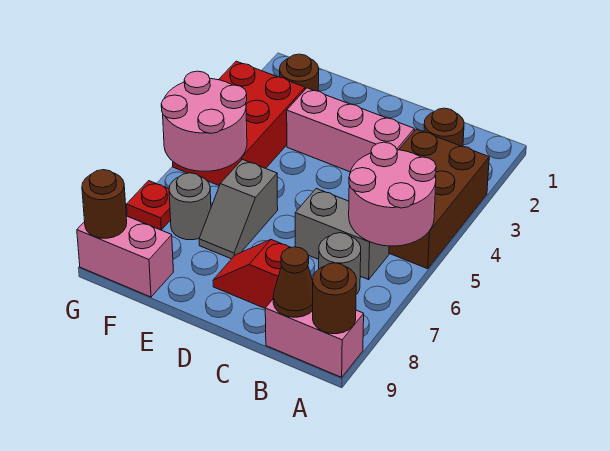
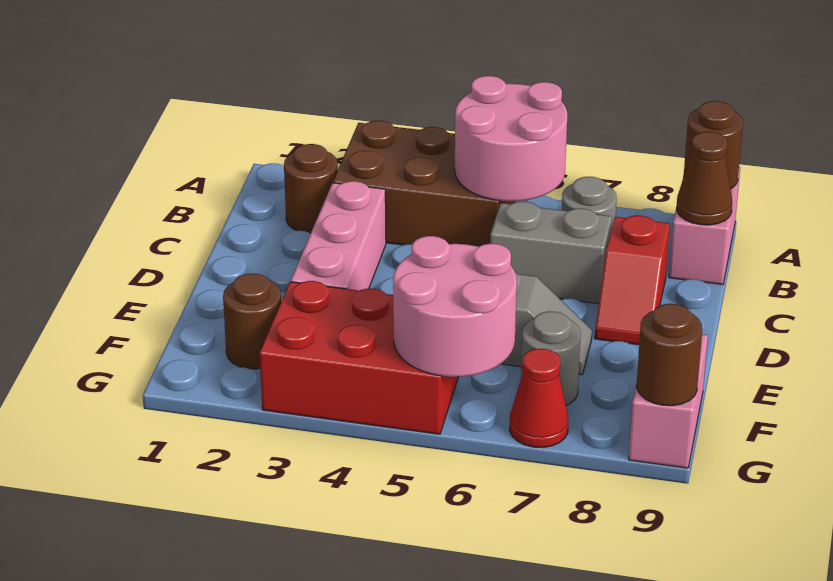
grey 1x2 brick [295,189,389,280] -> grey 1x2 brick turned to [490,202,612,304]
red 1x1 plate [127,181,171,230] -> red 1x1 cone [509,349,568,448]

